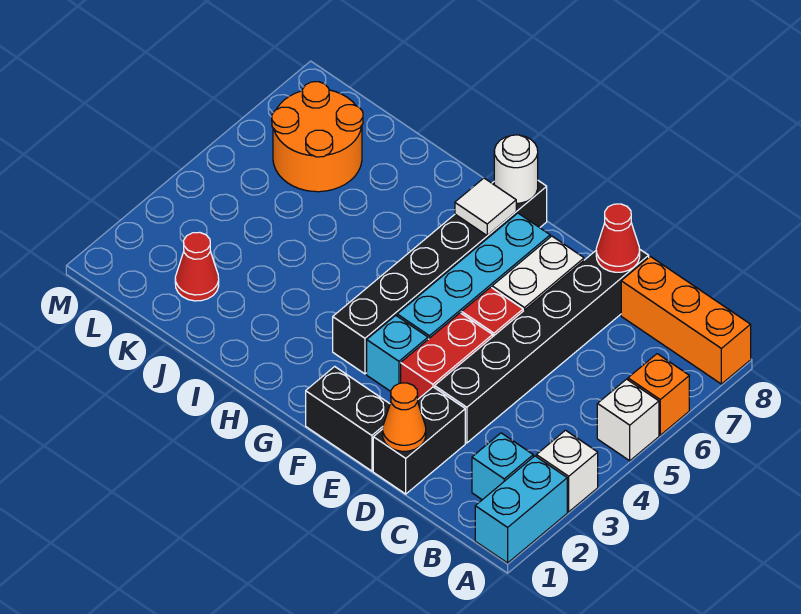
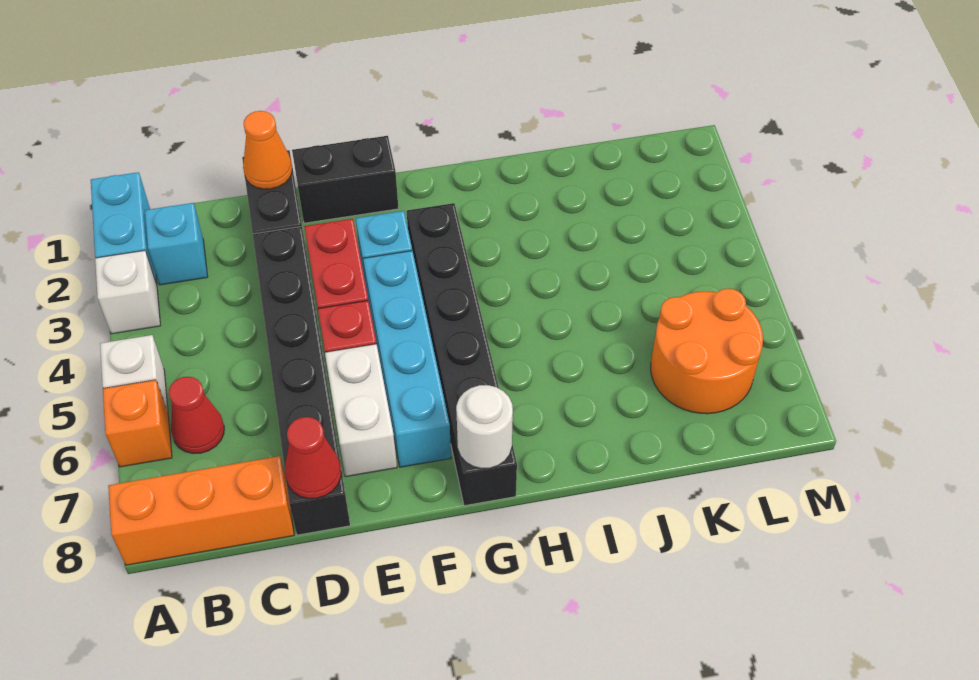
white 1x1 tile [455,178,516,236] -> none
red 1x1 cone [175,232,219,301] -> red 1x1 cone moved to [169,377,224,454]

